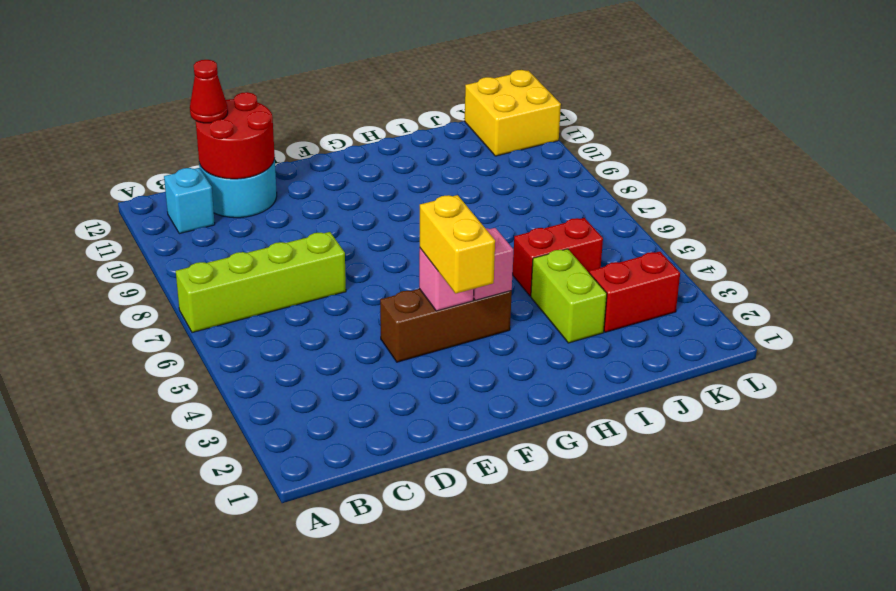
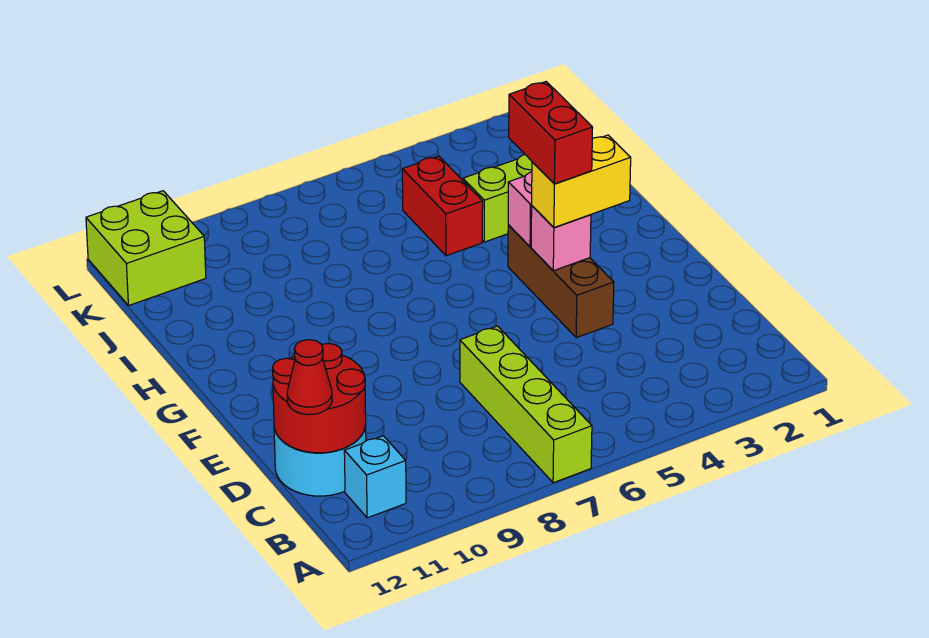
red 1x2 brick [589,252,680,332] -> red 1x2 brick moved to [509,82,593,184]
yellow 2x2 brick [465,70,561,156] -> lime 2x2 brick [86,191,206,306]

